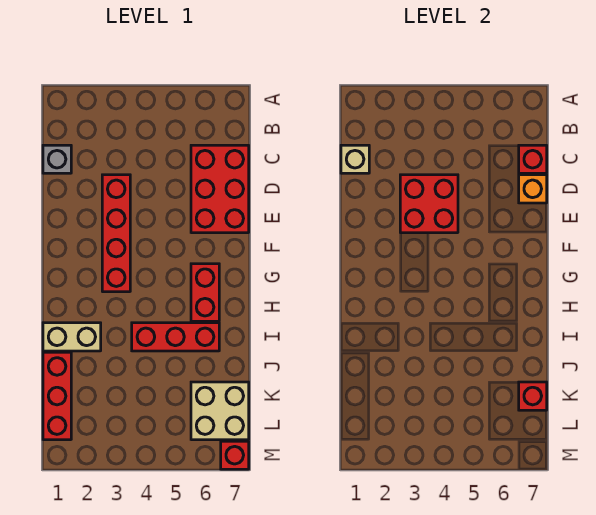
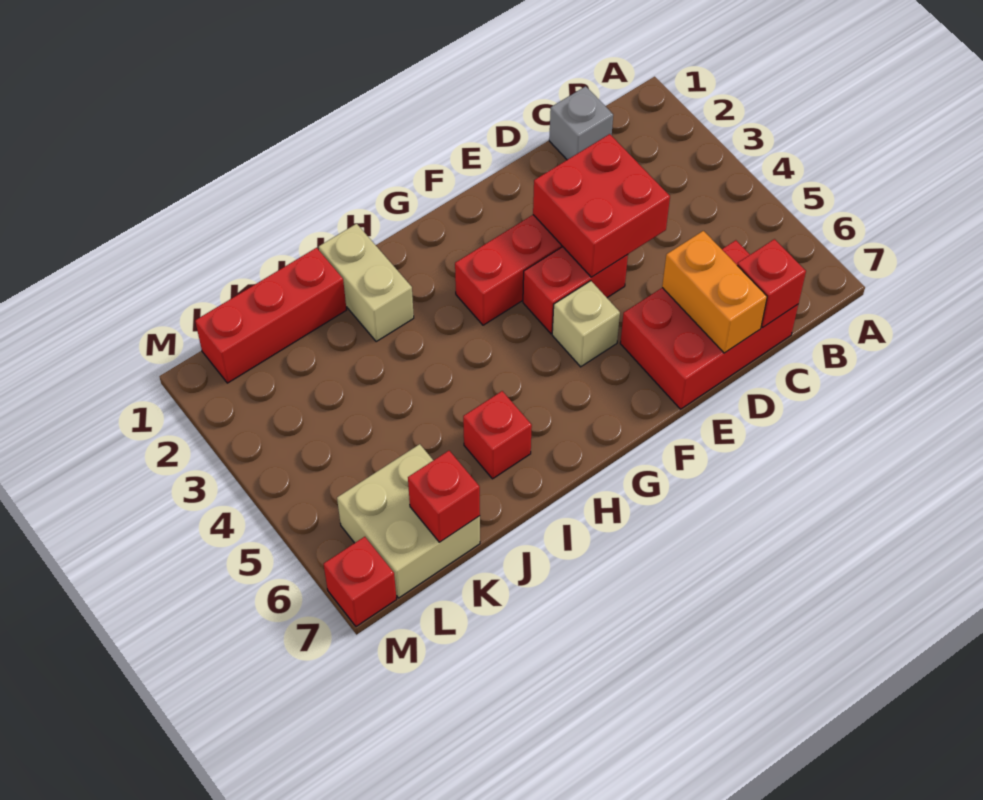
tan 1x1 brick [341,145,369,173] -> tan 1x1 brick moved to [552,281,620,367]
orange 1x1 brick [519,175,547,203] -> orange 1x2 brick [662,231,767,353]
red 1x2 brick [191,264,219,321] -> red 1x2 brick moved to [523,247,628,333]
red 1x3 brick [132,323,219,351] -> red 1x1 brick [463,391,532,479]

